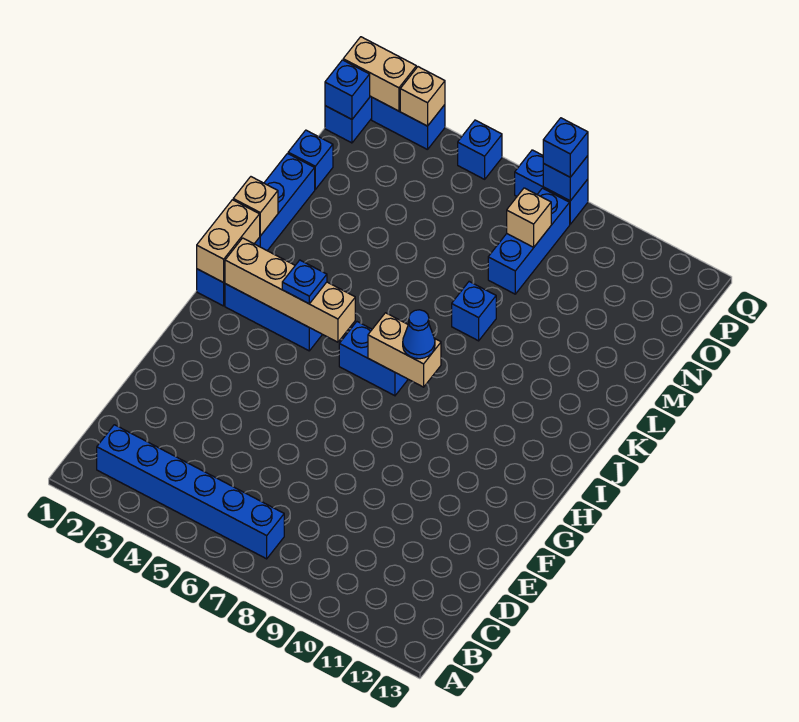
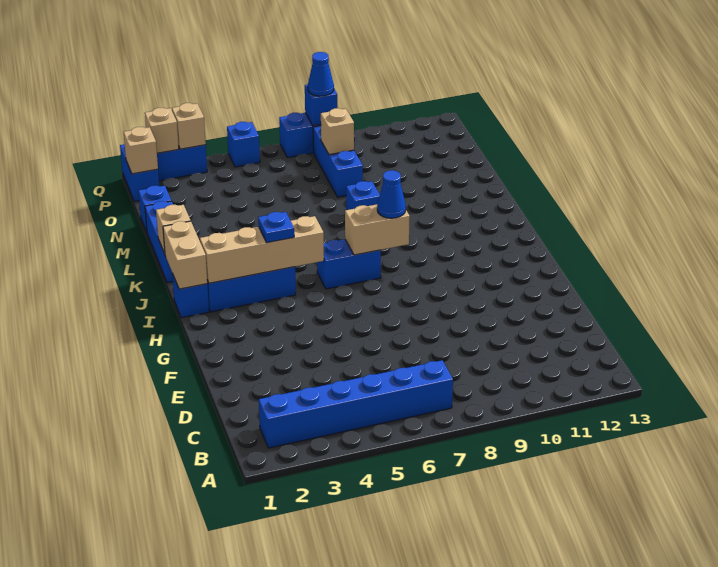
blue 1x1 brick [325,60,370,119] -> tan 1x1 brick [124,127,158,174]
tan 1x2 brick [343,37,416,111] -> tan 1x1 brick [145,108,179,153]
blue 1x1 brick [543,118,588,177] -> blue 1x1 cone [308,52,334,96]

